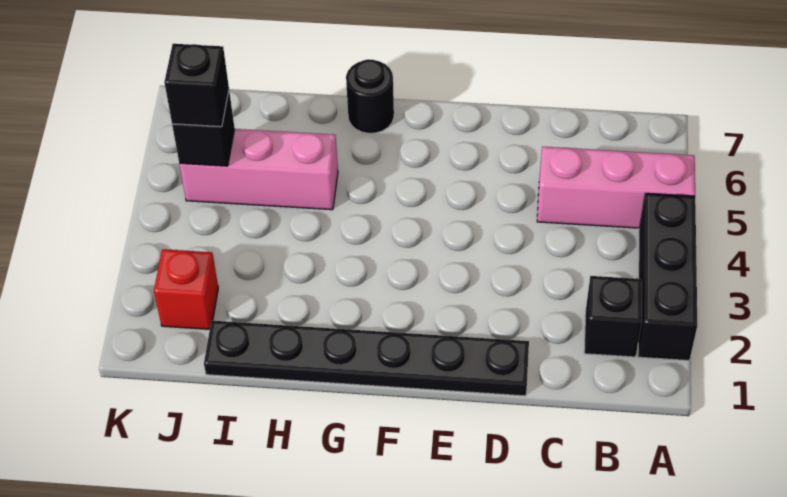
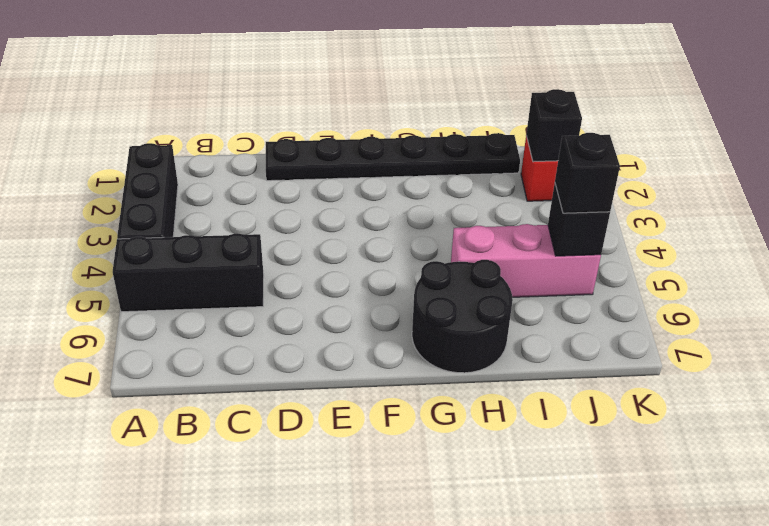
pink 1x3 brick [537,147,695,228] -> black 1x3 brick [113,234,264,312]
black 1x1 brick [584,276,642,357] -> black 1x1 brick moved to [526,89,582,162]
black 1x1 round brick [346,59,394,133] -> black 2x2 round brick [412,260,513,373]

